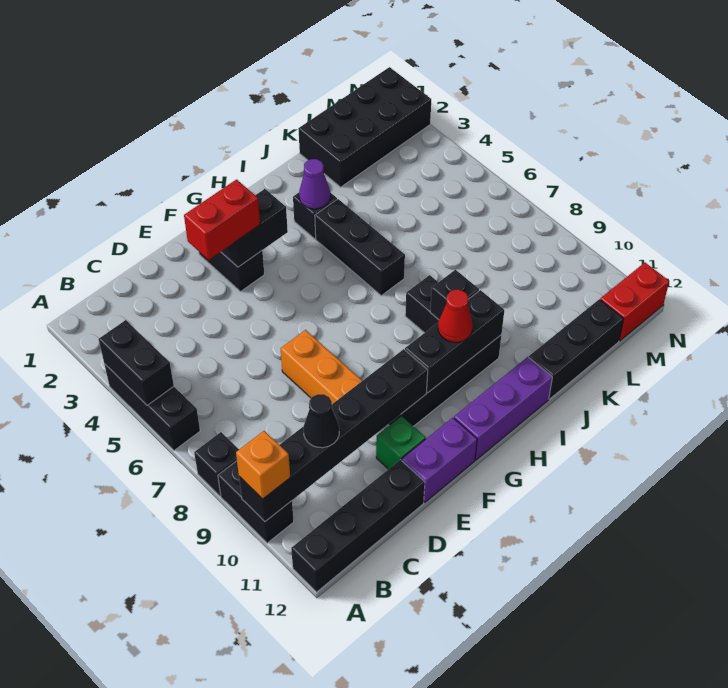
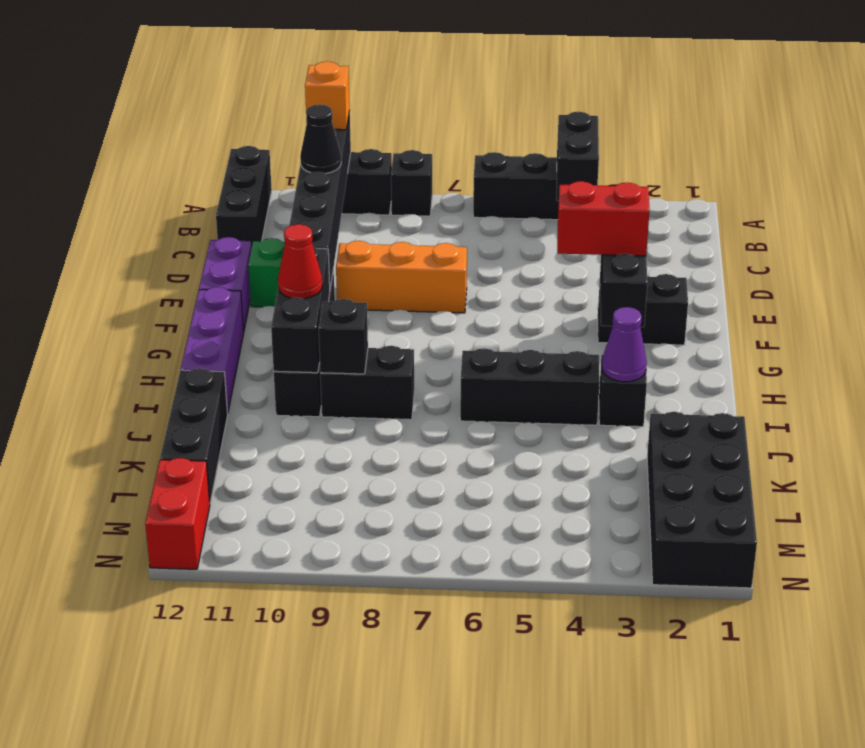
black 1x2 brick [99,320,174,405] -> black 1x2 brick turned to [556,112,599,201]
black 1x4 brick [291,460,425,592] -> black 1x3 brick [216,146,272,248]
red 1x2 brick [184,180,260,260] -> red 1x2 brick turned to [557,181,649,256]

